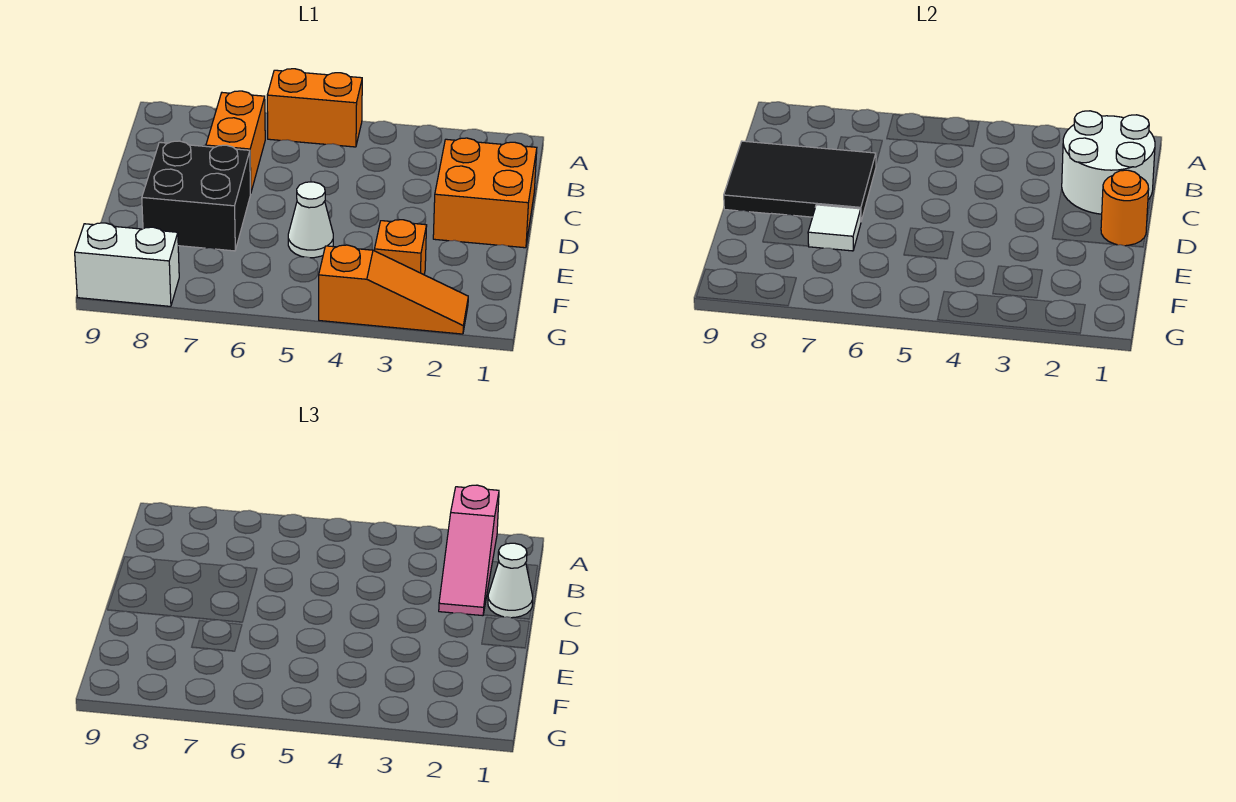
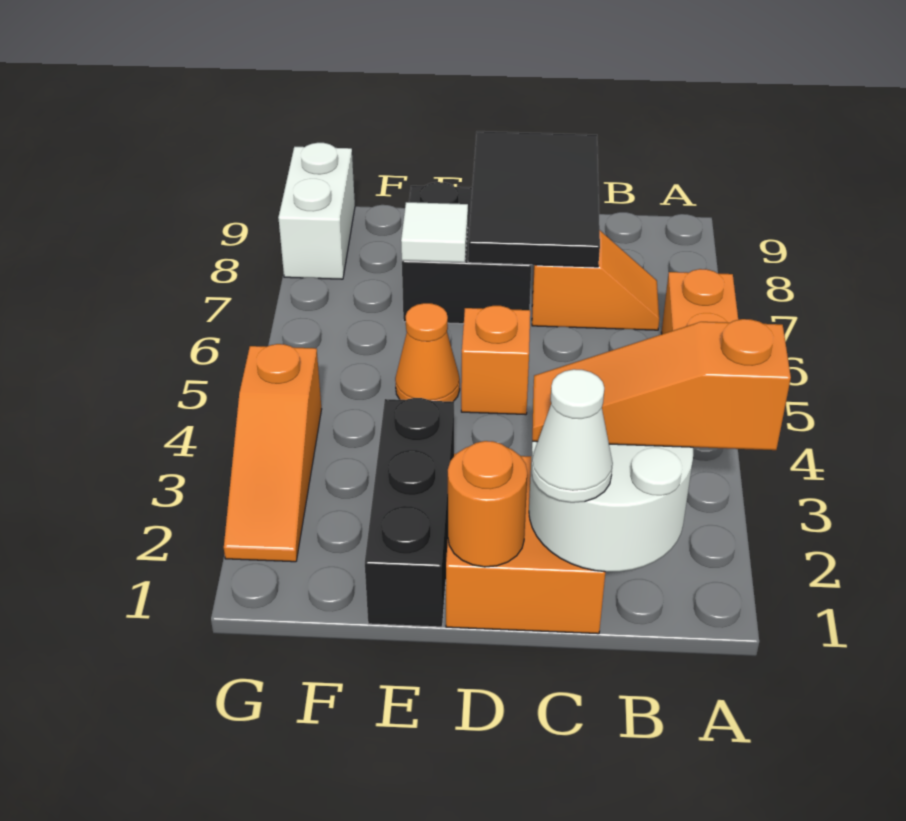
pink 1x3 slope [439,485,499,616] -> orange 1x3 slope [532,319,791,450]
orange 1x2 brick [206,91,265,194] -> orange 1x2 slope [532,231,659,330]
none -> black 1x3 brick [365,398,454,627]
white 1x1 cone [288,182,333,258] -> orange 1x1 cone [395,303,460,402]
orange 1x1 brick [374,220,427,275] -> orange 1x1 brick moved to [461,306,530,415]

